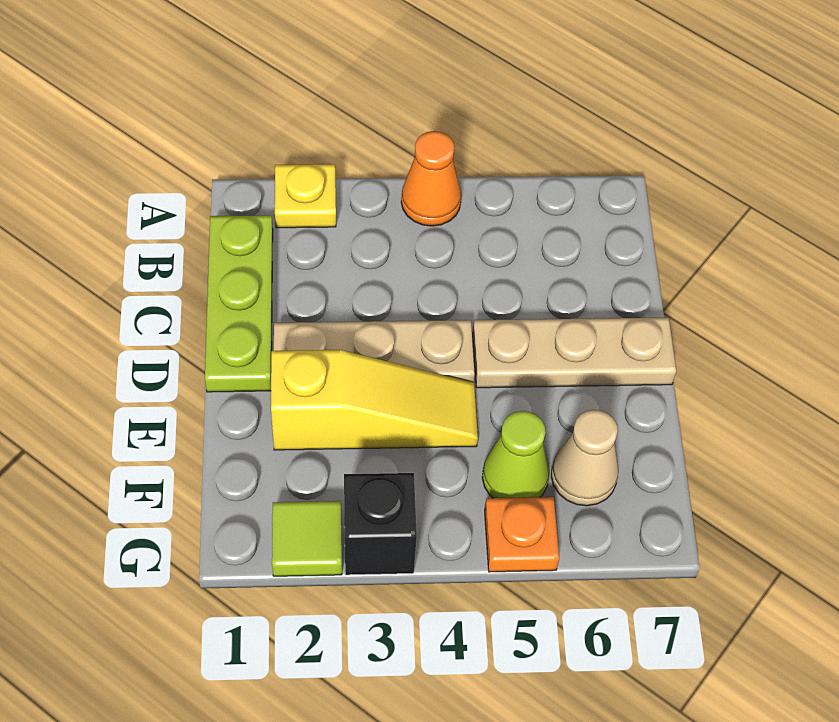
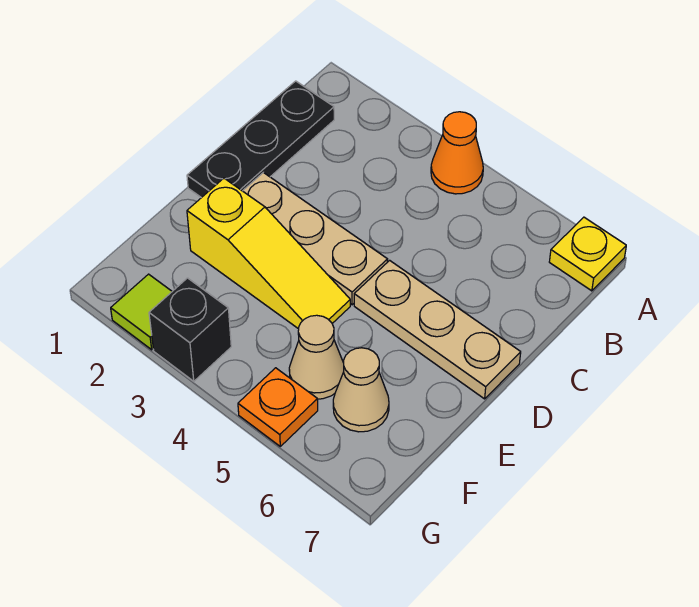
yellow 1x1 plate [275,164,336,228] -> yellow 1x1 plate moved to [549,217,626,291]
lime 1x3 plate [205,215,273,392] -> black 1x3 plate [187,81,334,198]
lime 1x1 cone [482,411,549,498] -> tan 1x1 cone [289,315,344,399]

